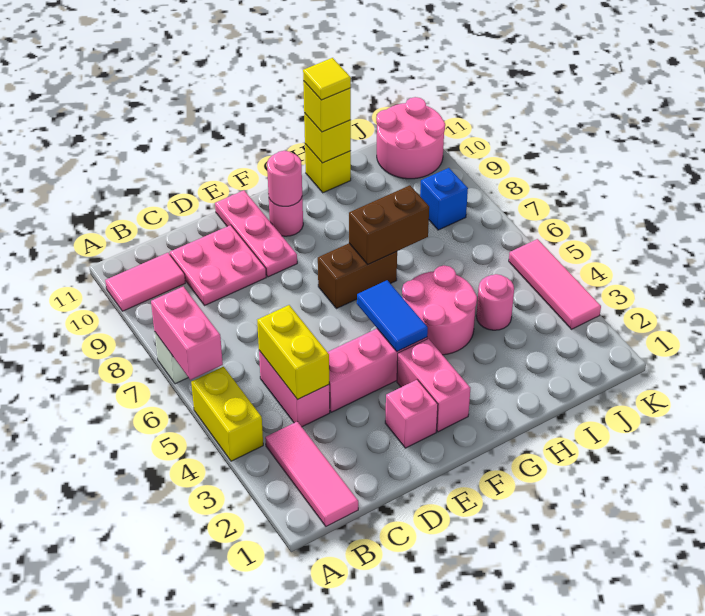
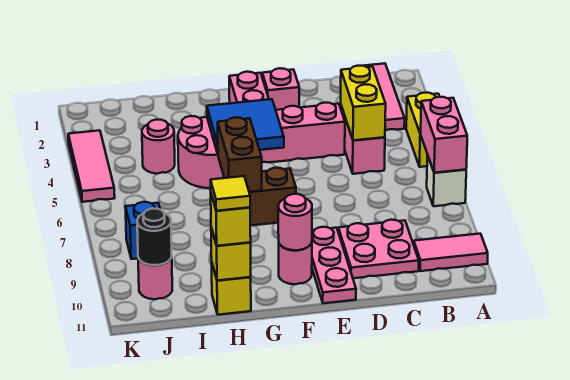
blue 1x2 tile [357,280,428,352] -> blue 2x2 tile [207,99,284,154]
brown 1x2 brick [349,185,429,264] -> brown 1x2 brick turned to [217,117,262,192]
pink 2x2 round brick [376,97,445,179] -> pink 1x1 round brick [138,257,172,299]
none -> black 1x1 round brick [137,208,172,265]

